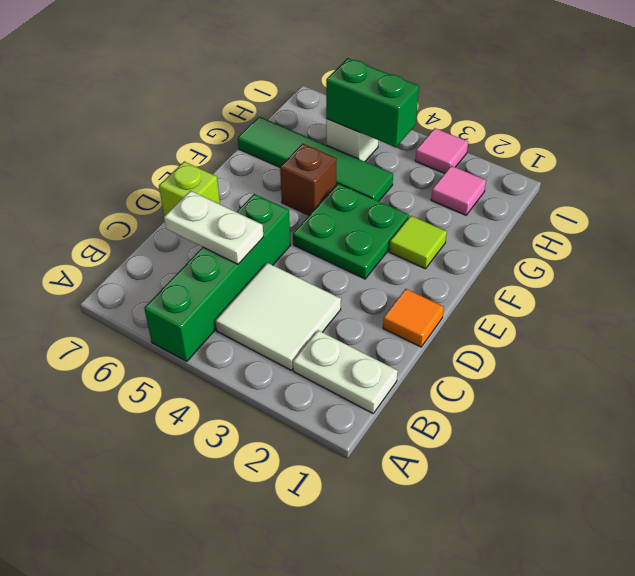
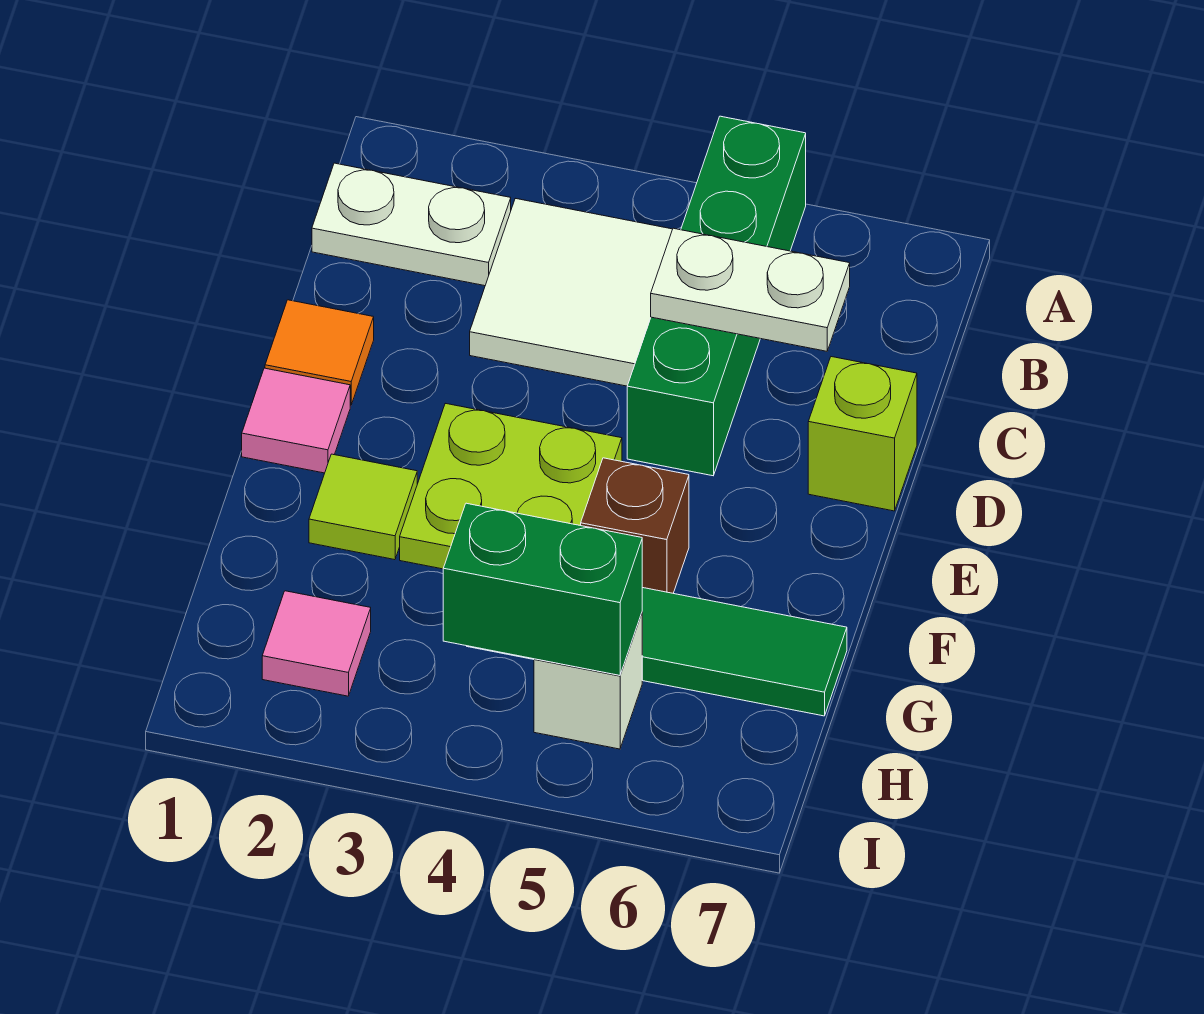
green 2x2 plate [293,184,409,279] -> lime 2x2 plate [400,403,622,569]
pink 1x1 tile [415,128,468,174] -> pink 1x1 tile moved to [242,368,350,473]

